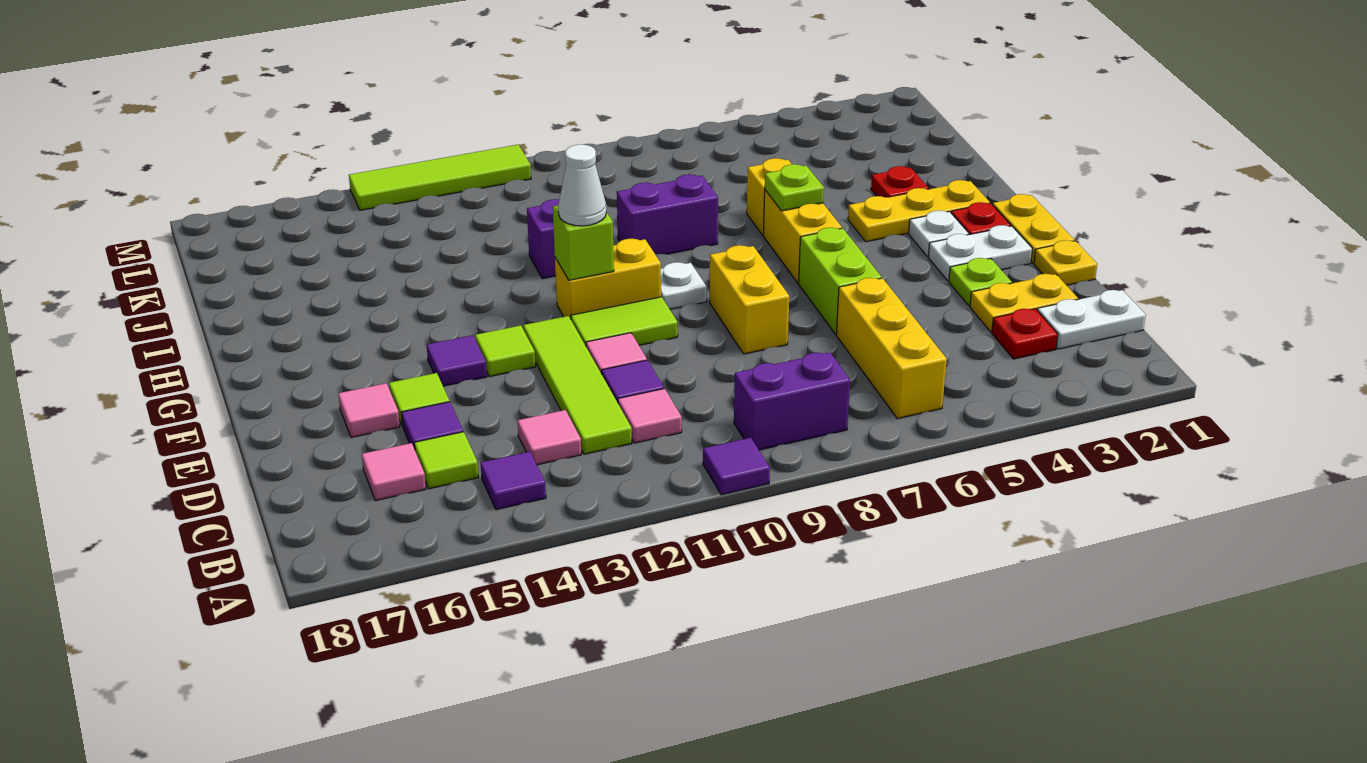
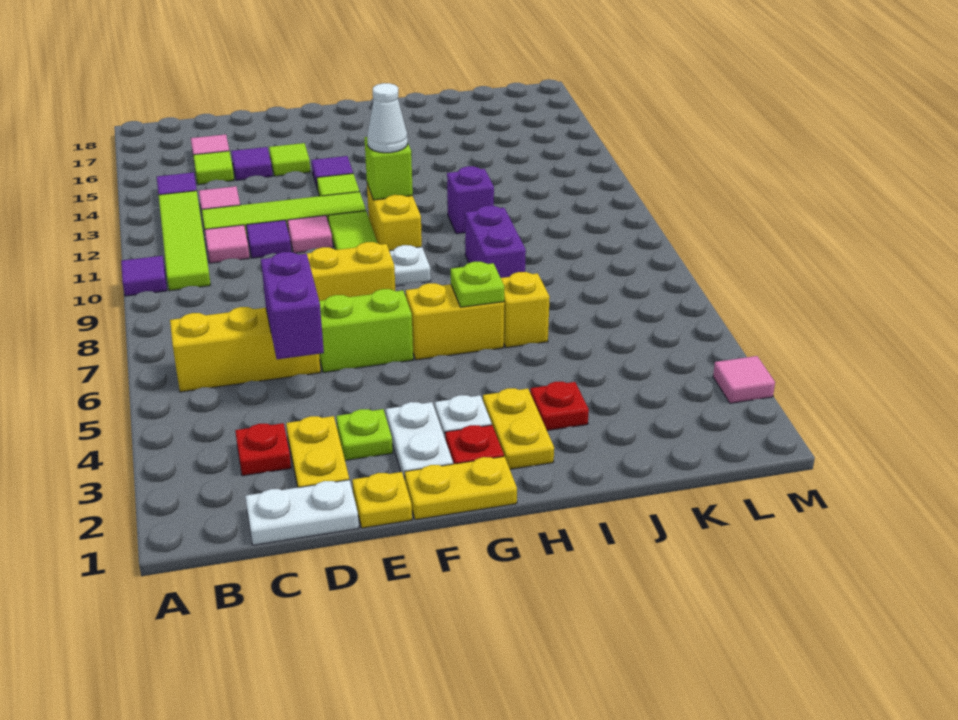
purple 1x2 brick [734,352,850,450] -> purple 1x2 brick moved to [261,252,324,359]
white 1x2 plate [1037,290,1146,349] -> white 1x2 plate turned to [245,480,359,545]
pink 1x1 tile [338,383,400,438] -> pink 1x1 tile moved to [713,356,775,403]
yellow 1x3 plate [848,180,990,242] -> yellow 1x2 plate [483,388,554,469]
lime 1x4 tile [349,145,531,210] -> lime 1x4 tile moved to [159,191,211,291]

